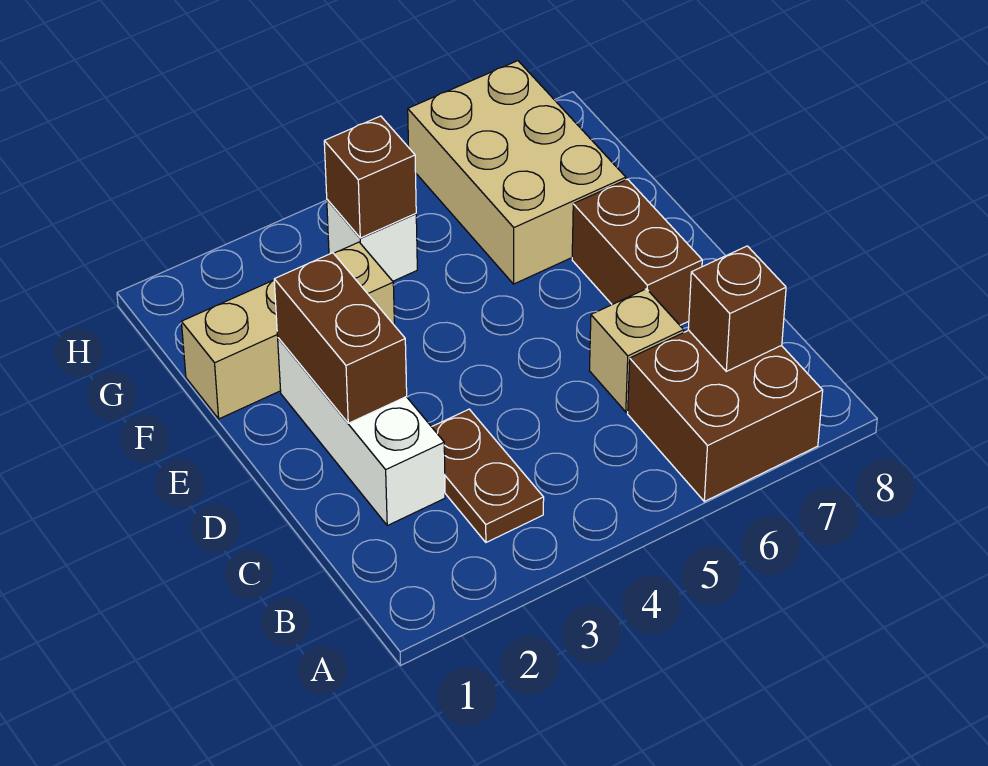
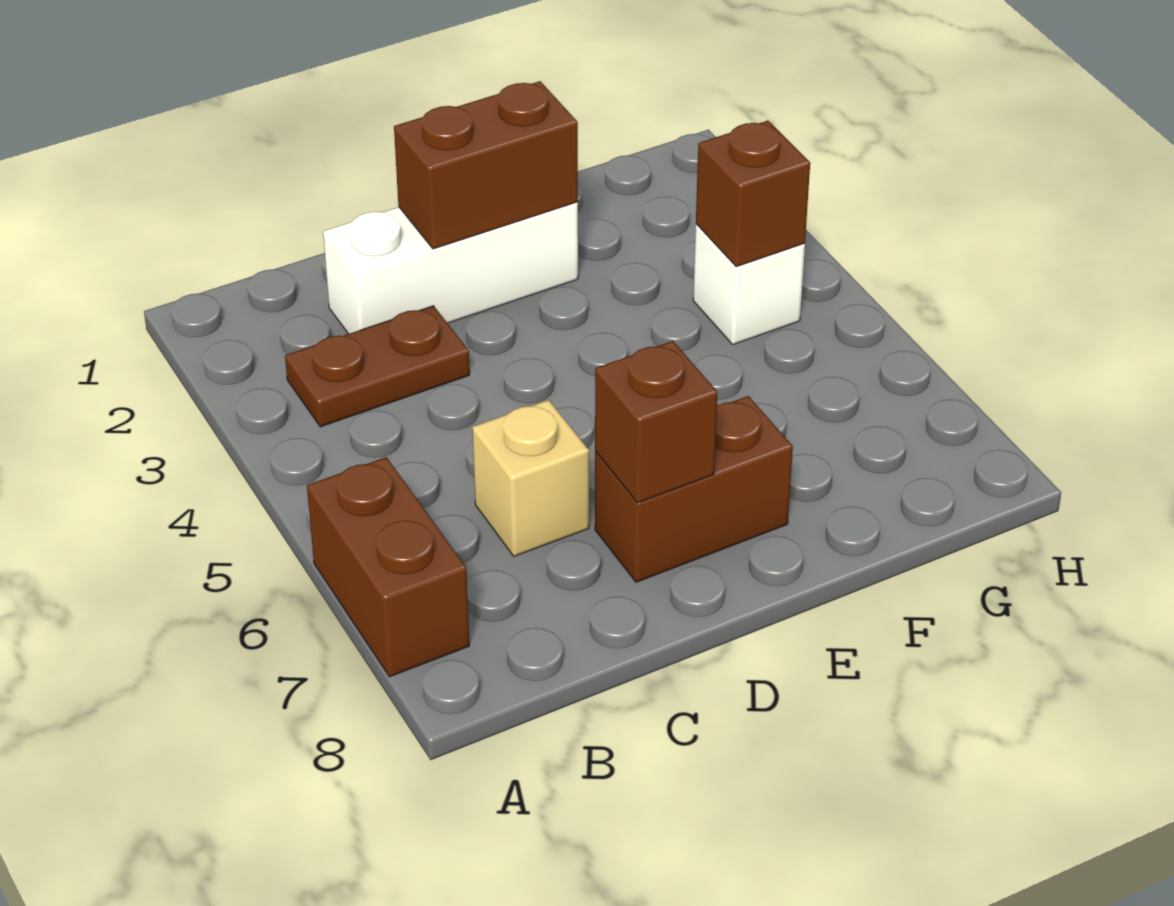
brown 2x2 brick [628,330,823,501] -> brown 1x2 brick [307,457,469,677]
brown 1x1 brick [688,246,786,371] -> brown 1x1 brick moved to [595,341,718,503]
tan 1x3 brick [181,242,394,419] -> none
tan 2x3 brick [408,61,626,284] -> none

